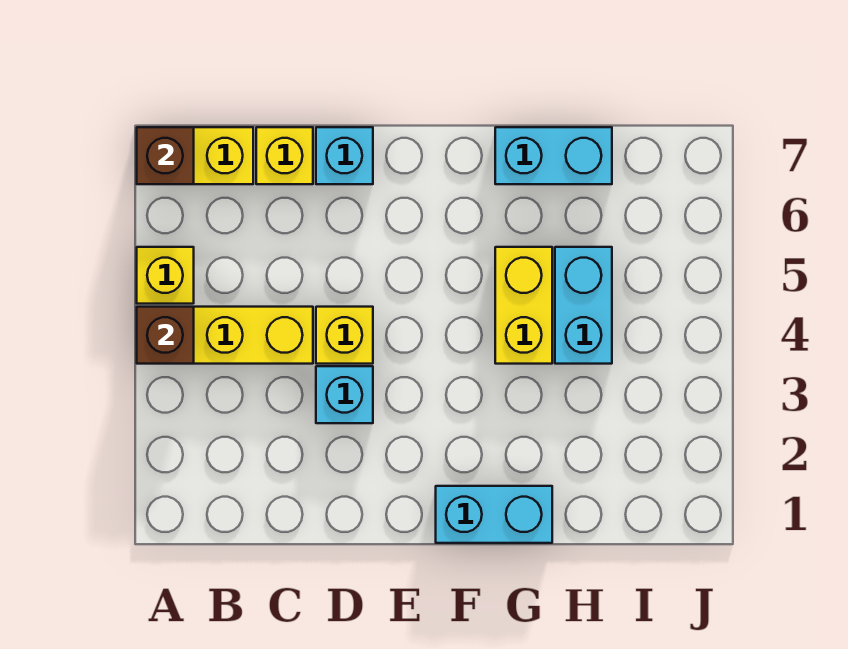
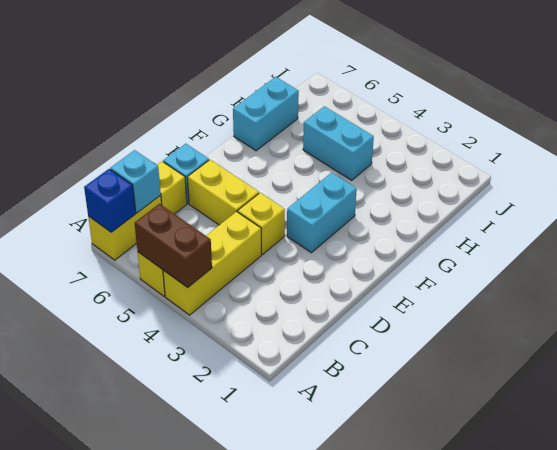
brown 1x1 brick [137,307,194,364] -> brown 1x2 brick [135,204,212,288]
brown 1x1 brick [137,127,194,184] -> blue 1x1 brick [84,169,136,232]
cyan 1x1 brick [316,366,373,423] -> cyan 1x1 brick moved to [110,150,161,213]
cyan 1x2 brick [436,486,552,543] -> cyan 1x2 brick moved to [287,173,357,253]
yellow 1x2 brick [495,247,552,364] -> yellow 1x2 brick moved to [187,160,259,225]

